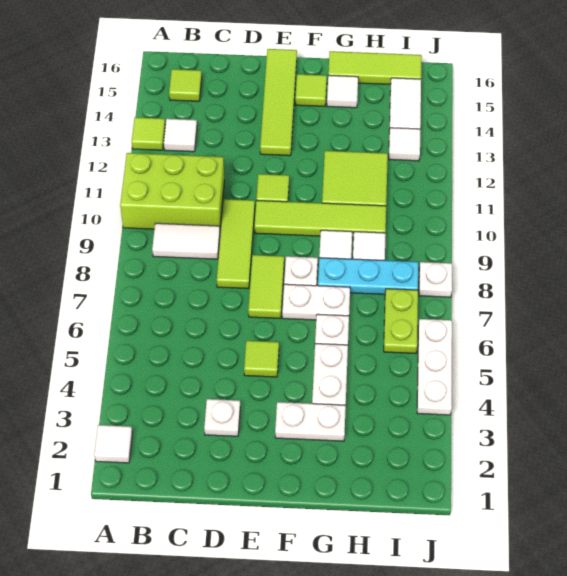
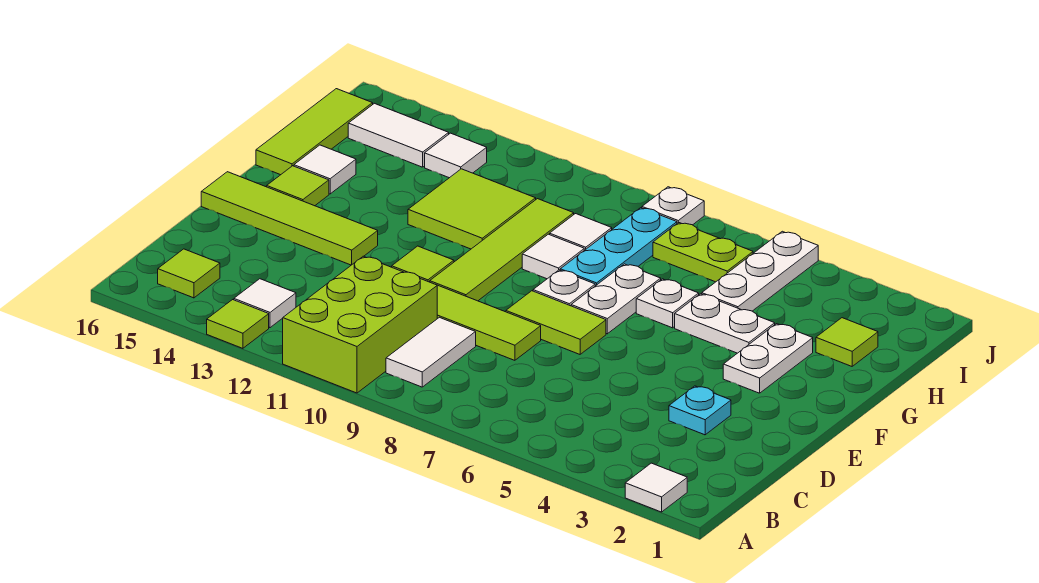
white 1x1 plate [204,399,240,436] -> cyan 1x1 plate [669,386,731,435]
lime 1x1 tile [244,341,279,377] -> lime 1x1 tile moved to [816,318,878,366]
white 1x3 plate [417,319,452,415] -> white 1x3 plate turned to [702,231,818,311]

